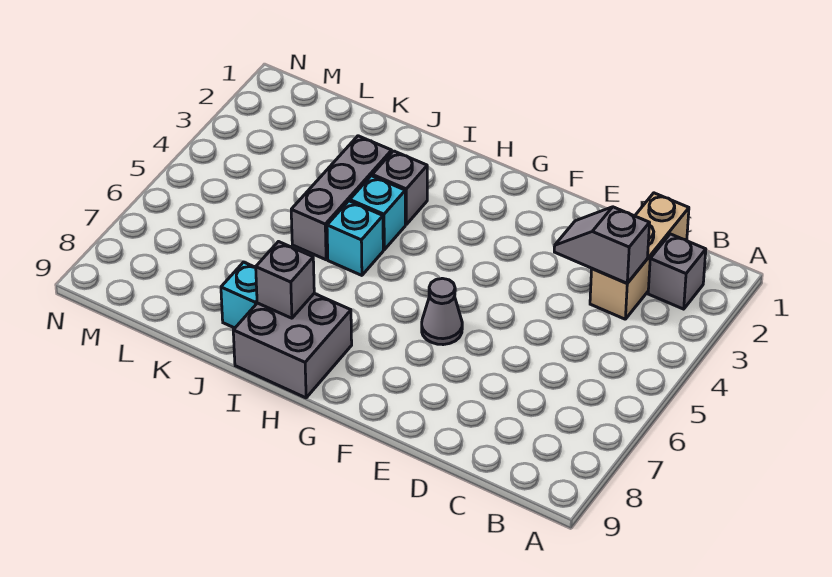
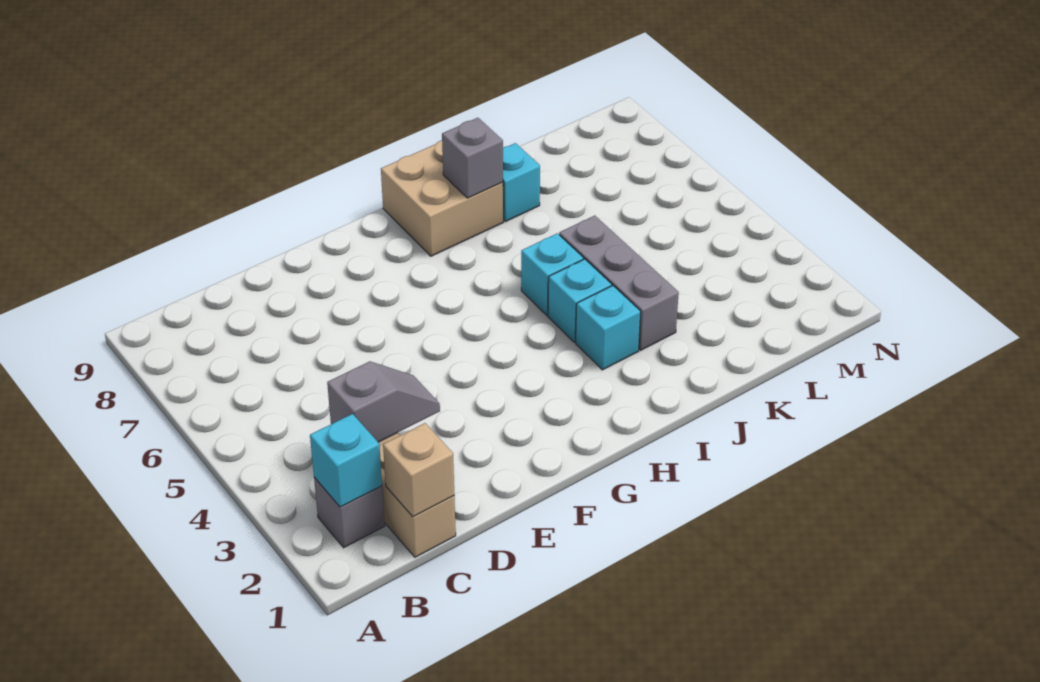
none -> cyan 1x1 brick [310,414,382,507]
none -> tan 1x1 brick [383,423,454,517]
grey 1x1 cone [422,278,462,345] -> none
grey 2x2 brick [233,293,352,398] -> tan 2x2 brick [381,140,503,256]
grey 1x1 brick [372,151,427,224] -> cyan 1x1 brick [576,286,641,370]

